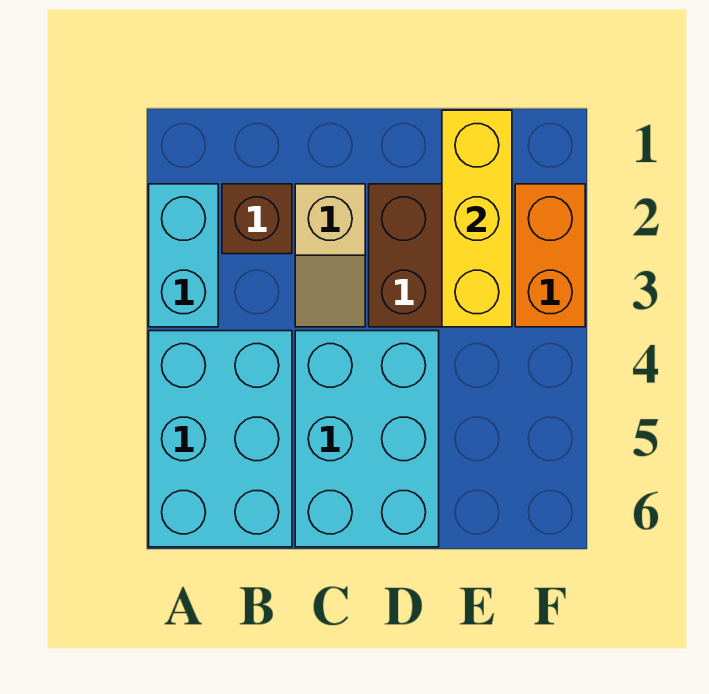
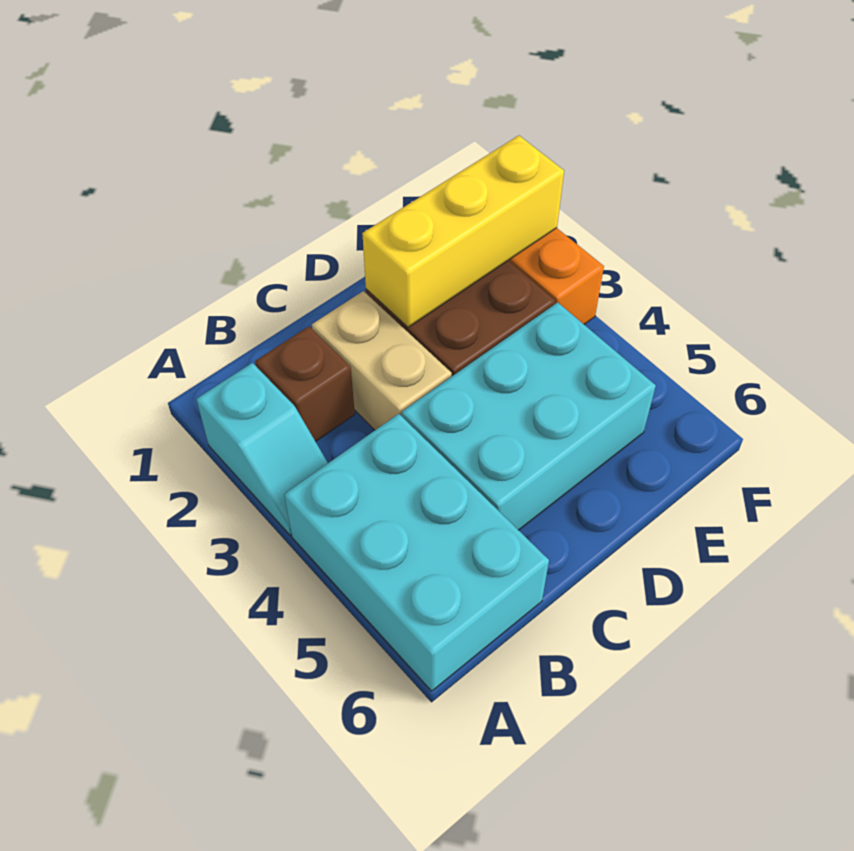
cyan 1x2 brick [149,184,218,327] -> cyan 1x2 slope [196,363,328,535]
tan 1x2 slope [295,184,365,327] -> tan 1x2 brick [312,291,452,430]
cyan 2x3 brick [295,331,439,547] -> cyan 2x3 brick turned to [402,302,656,530]
yellow 1x3 brick [442,110,512,327] -> yellow 1x3 brick turned to [362,135,564,327]

